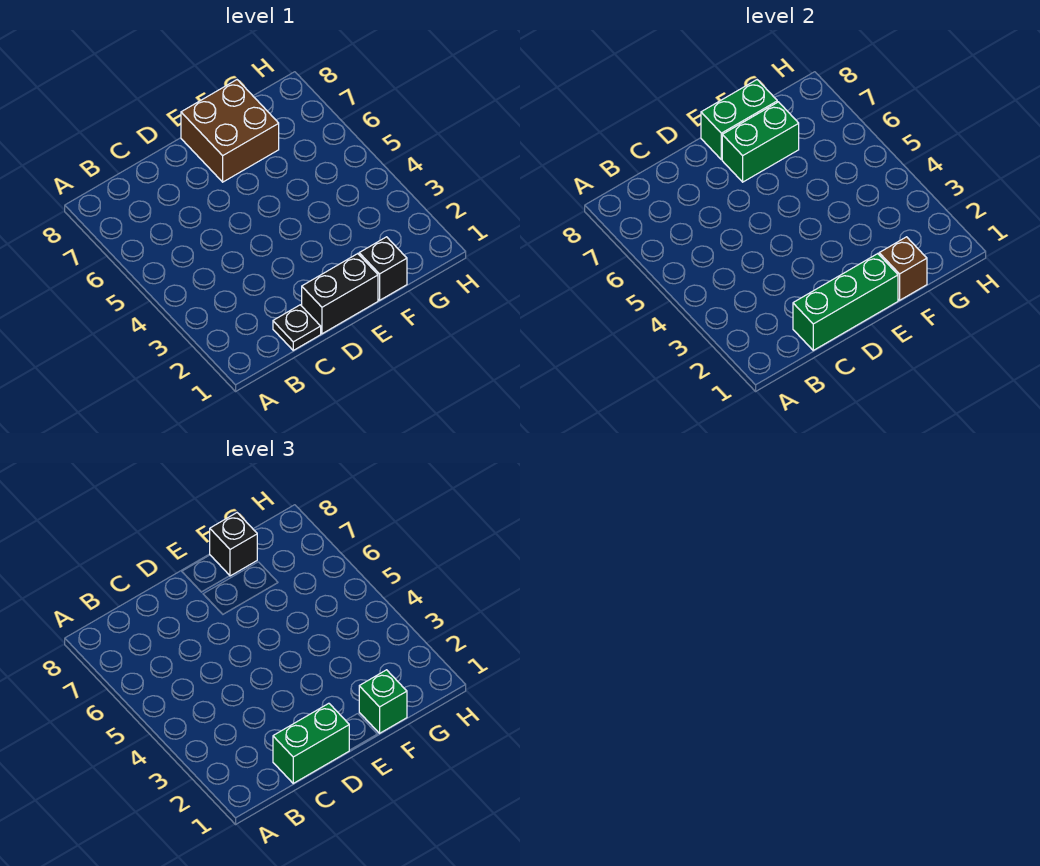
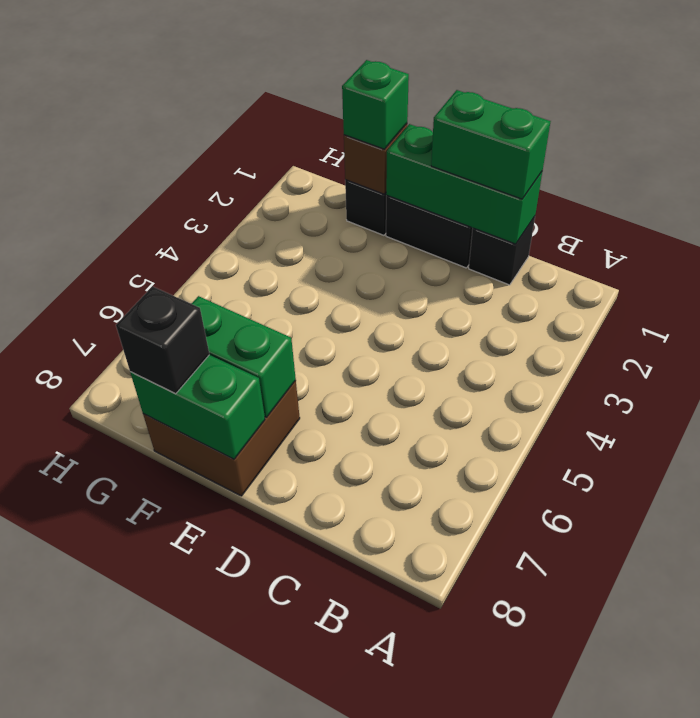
black 1x1 plate [273,305,321,350] -> black 1x1 brick [469,217,535,285]

